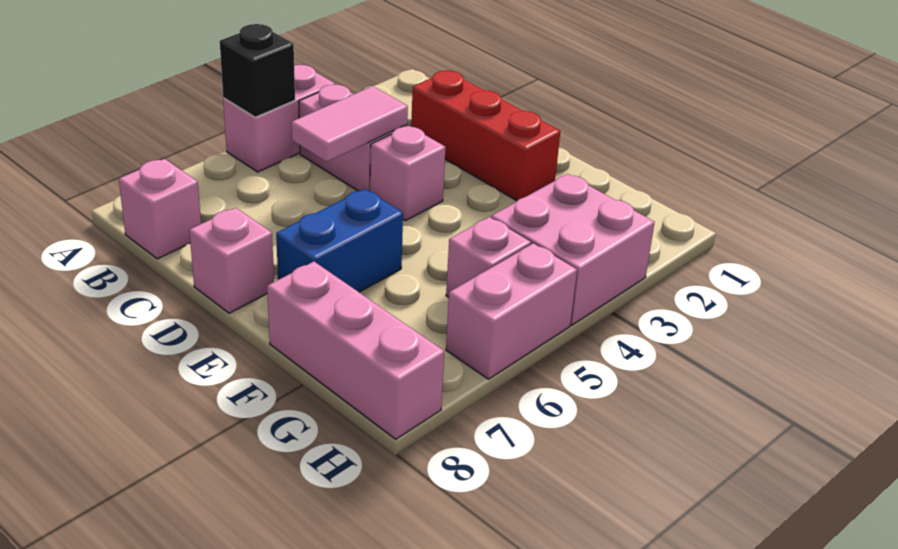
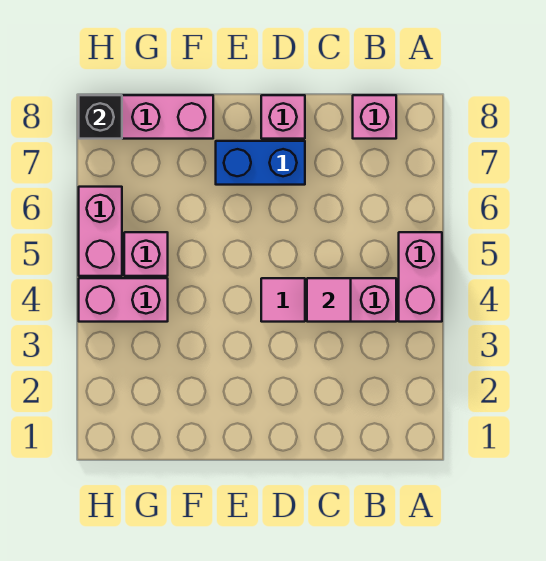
black 1x1 brick [220,24,295,117] -> black 1x1 brick moved to [79,95,122,139]
red 1x3 brick [411,71,560,201] -> none
pink 1x2 tile [291,86,408,162] -> pink 1x1 tile [307,278,351,322]
pink 1x1 brick [370,126,446,221] -> pink 1x1 tile [261,278,305,322]
blue 1x2 brick [276,189,403,292] -> blue 1x2 brick turned to [216,141,305,185]
pink 2x2 brick [491,174,655,325] -> pink 1x2 brick [79,278,168,322]

